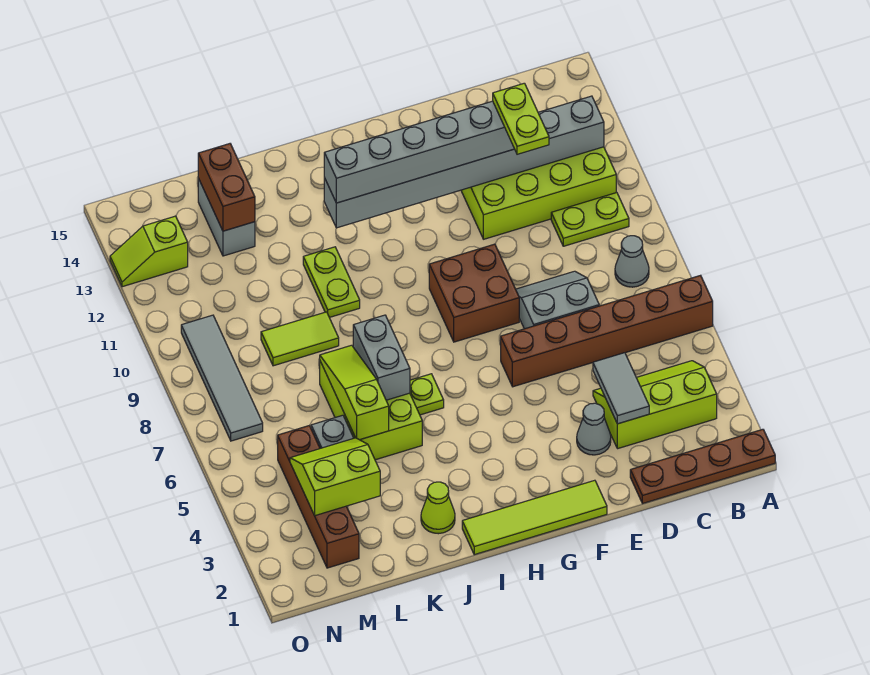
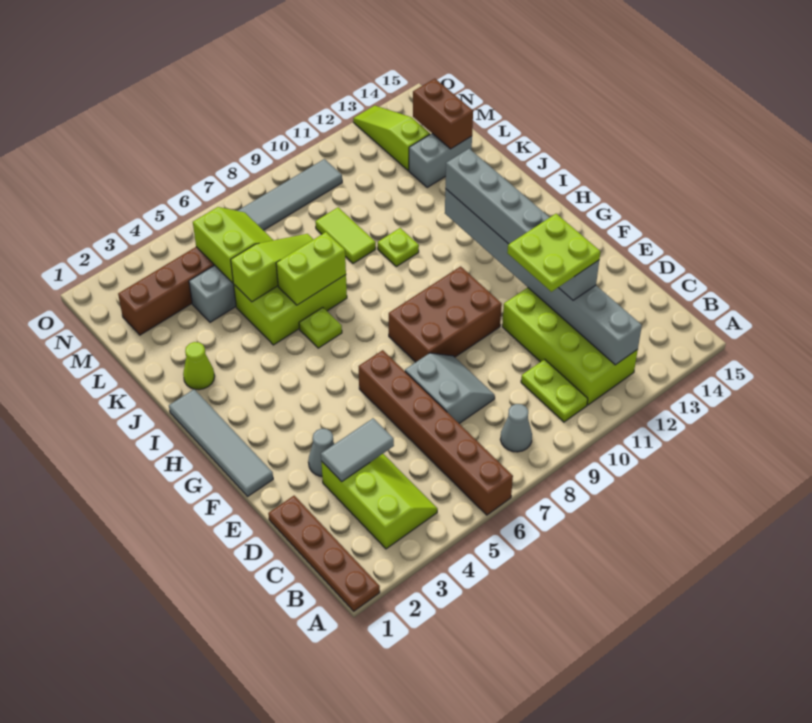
lime 1x2 plate [493,83,549,154] -> lime 2x2 plate [507,214,600,292]
lime 1x4 tile [462,480,607,555] -> grey 1x4 tile [169,389,273,496]
brown 2x2 brick [429,244,519,342] -> brown 2x3 brick [389,266,502,362]
grey 1x2 brick [353,315,410,400] -> lime 1x2 brick [276,232,346,305]
lime 1x2 plate [303,247,360,317] -> lime 1x1 plate [378,228,419,267]
lime 2x2 slope [290,438,380,516] -> lime 2x2 slope moved to [193,207,273,283]
brown 1x2 brick [198,144,255,231] -> brown 1x2 brick turned to [413,79,473,149]
lime 1x2 slope [110,216,188,287] -> lime 1x3 slope [353,106,430,171]

